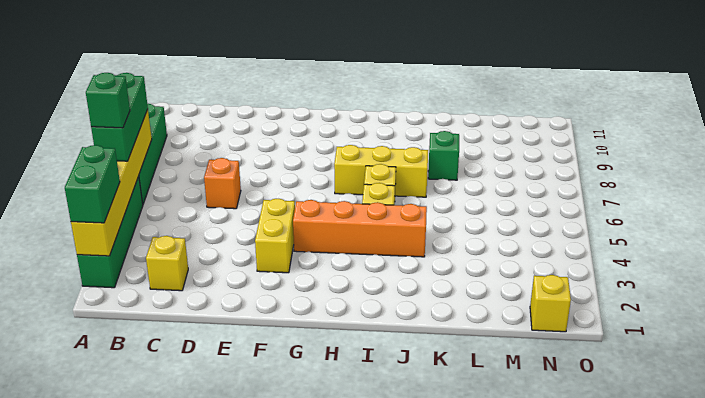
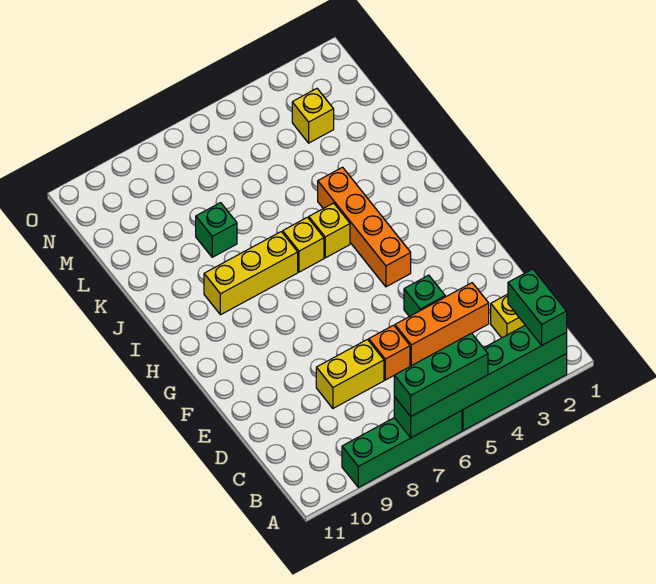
yellow 1x6 brick [71,109,152,256] -> green 1x6 brick [394,325,567,438]
green 1x2 brick [65,145,120,223] -> green 1x2 brick turned to [508,269,567,345]
green 1x1 brick [86,73,130,128] -> green 1x1 brick moved to [404,275,445,317]
none -> orange 1x3 brick [395,283,489,366]
yellow 1x2 brick [255,199,295,273] -> yellow 1x2 brick moved to [316,340,384,408]
yellow 1x3 brick [334,145,428,197] -> yellow 1x3 brick turned to [204,232,298,315]
yellow 1x1 brick [530,275,571,332] -> yellow 1x1 brick moved to [292,89,334,143]

